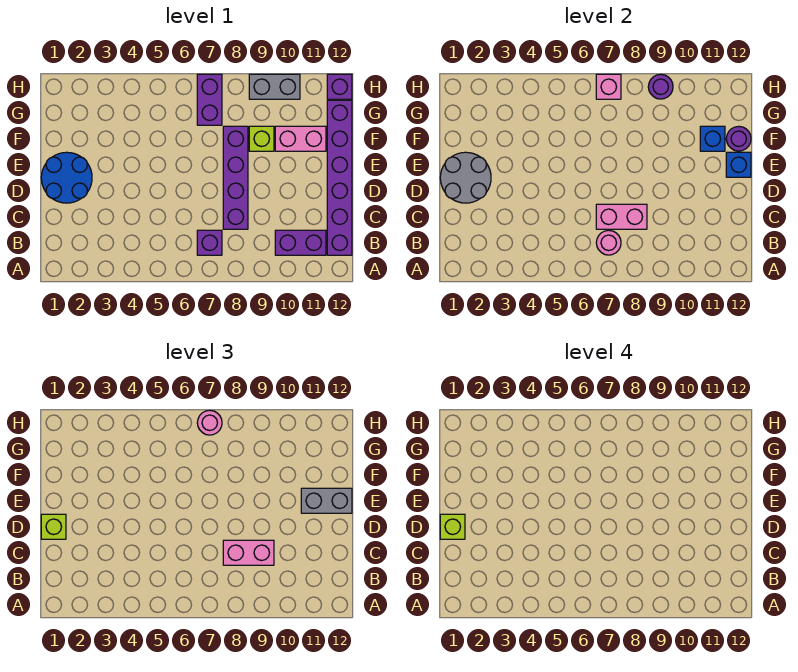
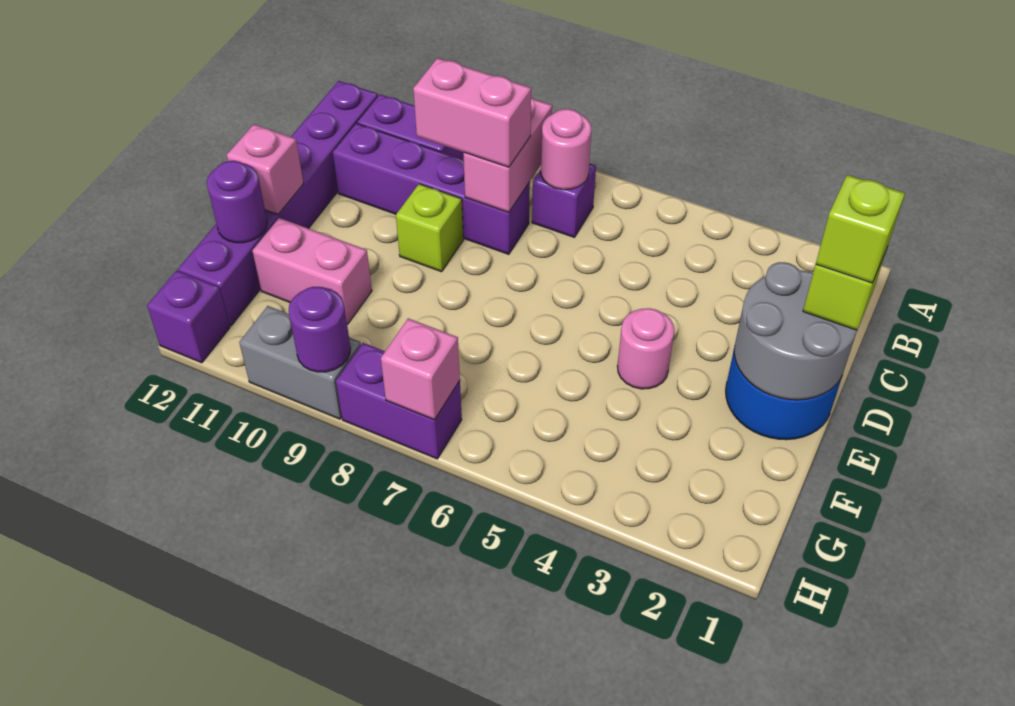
pink 1x2 brick [596,204,647,229] -> pink 1x2 brick turned to [464,98,552,212]
purple 1x4 brick [223,126,248,229] -> purple 1x4 brick turned to [333,123,530,254]
grey 1x2 brick [301,488,352,513] -> none
blue 1x1 brick [726,152,751,177] -> pink 1x1 brick [227,124,304,215]
lime 1x1 brick [249,126,274,151] -> lime 1x1 brick moved to [396,184,463,272]
blue 1x1 brick [700,126,725,151] -> none
purple 1x2 brick [197,74,222,125] -> purple 1x2 brick turned to [336,343,462,459]
pink 1x1 round brick [197,410,222,435] -> pink 1x1 round brick moved to [618,308,674,389]

